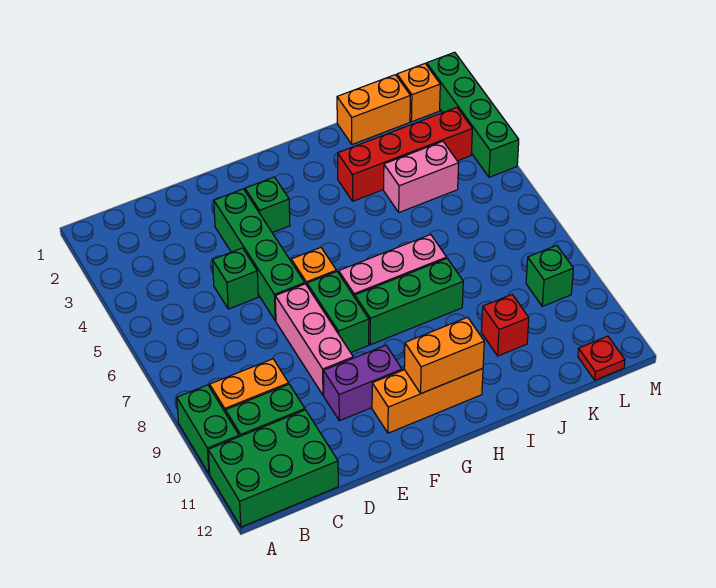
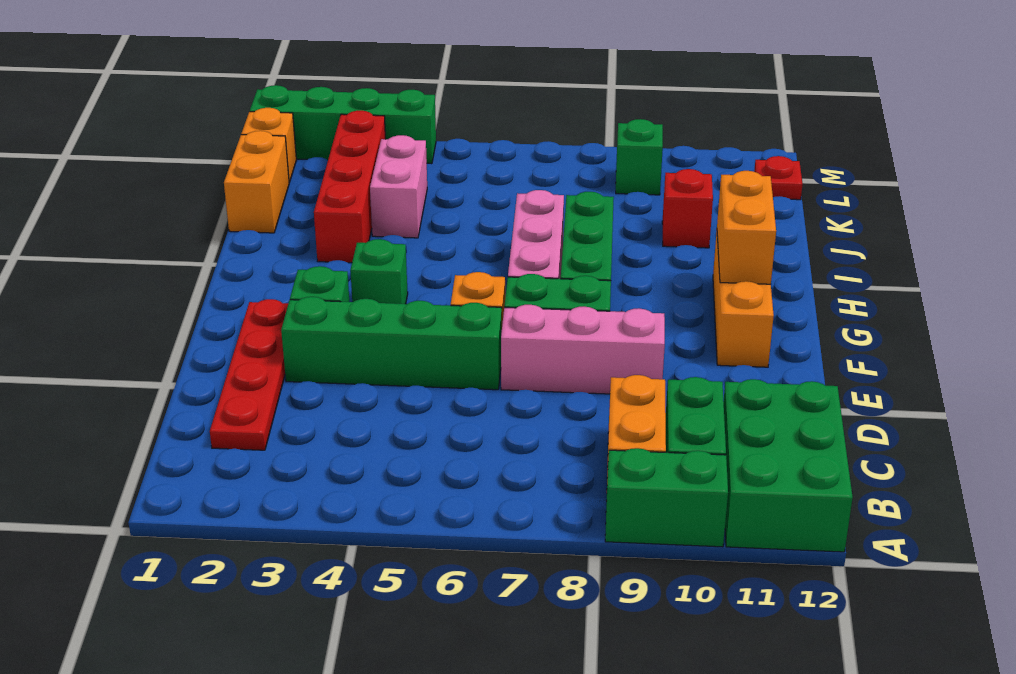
none -> red 1x4 plate [210,299,288,450]
green 1x1 brick [212,248,258,309] -> green 1x1 brick moved to [350,239,408,304]
purple 1x2 brick [323,345,402,421] -> none

